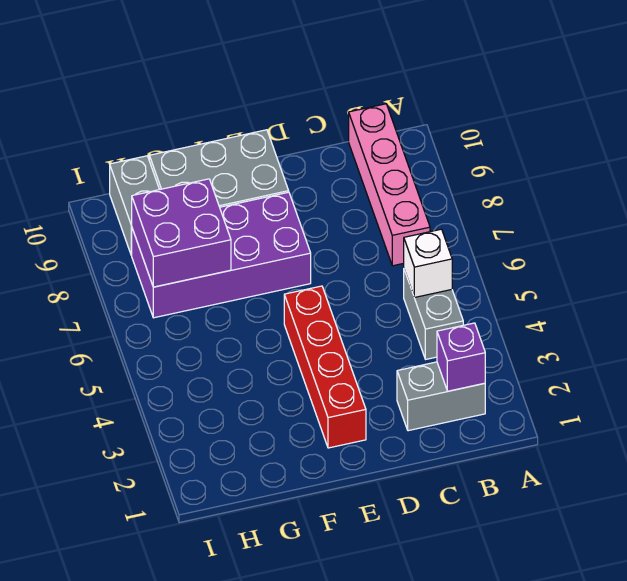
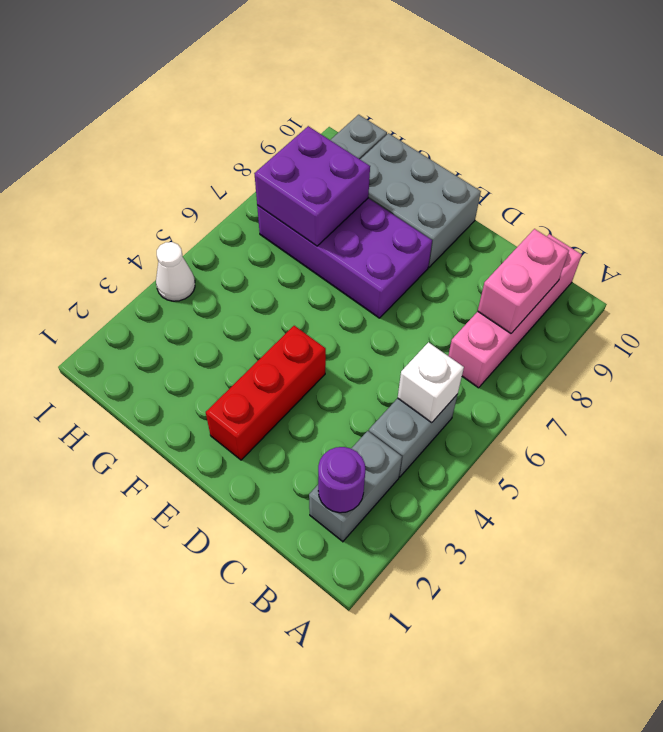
grey 1x2 brick [397,362,485,431] -> grey 1x2 brick turned to [309,431,402,542]
purple 1x1 brick [437,323,485,391] -> purple 1x1 round brick [318,447,365,513]
none -> pink 1x2 brick [478,229,569,333]
red 1x4 brick [284,286,366,448] -> red 1x3 brick [206,326,326,460]
none -> white 1x1 cone [156,242,195,301]

